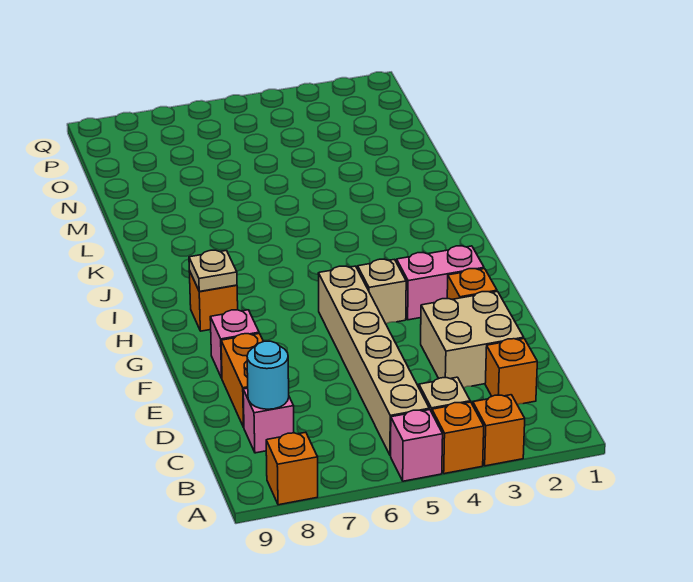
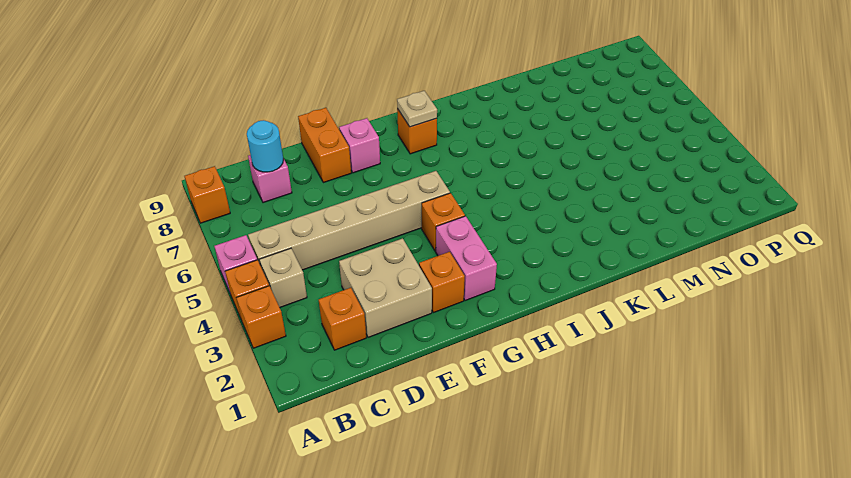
orange 1x2 brick [221,333,263,427] -> orange 1x2 brick turned to [298,108,351,183]
tan 1x1 brick [358,259,406,324] -> orange 1x1 brick [422,193,465,251]

